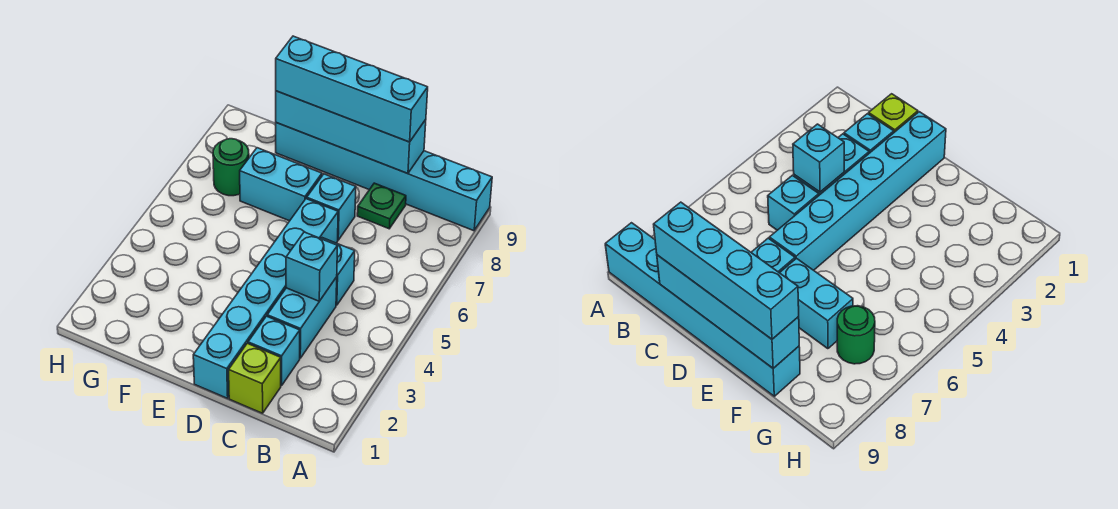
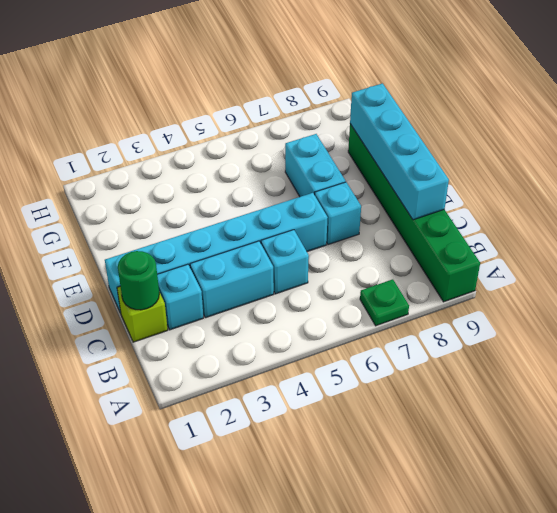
cyan 1x6 brick [276,123,492,231] -> green 1x6 brick [348,124,480,302]
cyan 1x1 brick [286,232,338,301] -> none
green 1x1 plate [357,183,406,229] -> green 1x1 plate moved to [360,279,409,326]
cyan 1x4 brick [276,36,428,142] -> none
green 1x1 round brick [213,139,249,196] -> green 1x1 round brick moved to [118,251,159,310]

